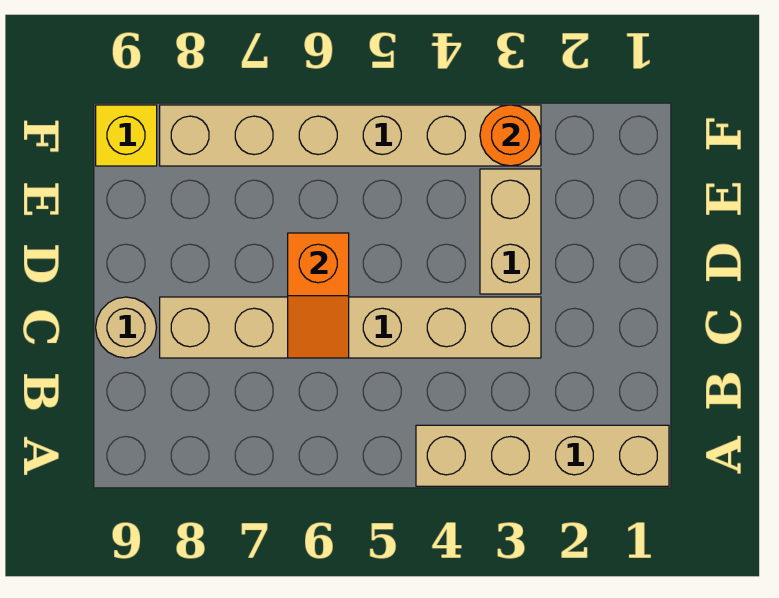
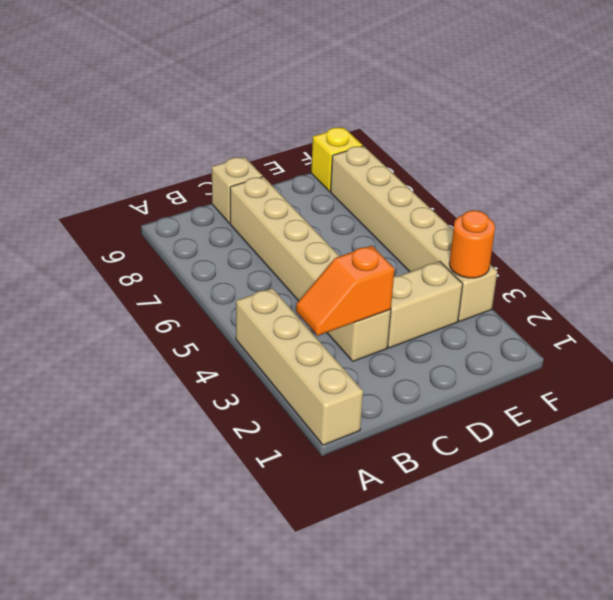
orange 1x2 slope [288,233,349,358] -> orange 1x2 slope moved to [296,246,395,336]
tan 1x1 round brick [96,297,157,358] -> tan 1x1 brick [212,157,262,223]

